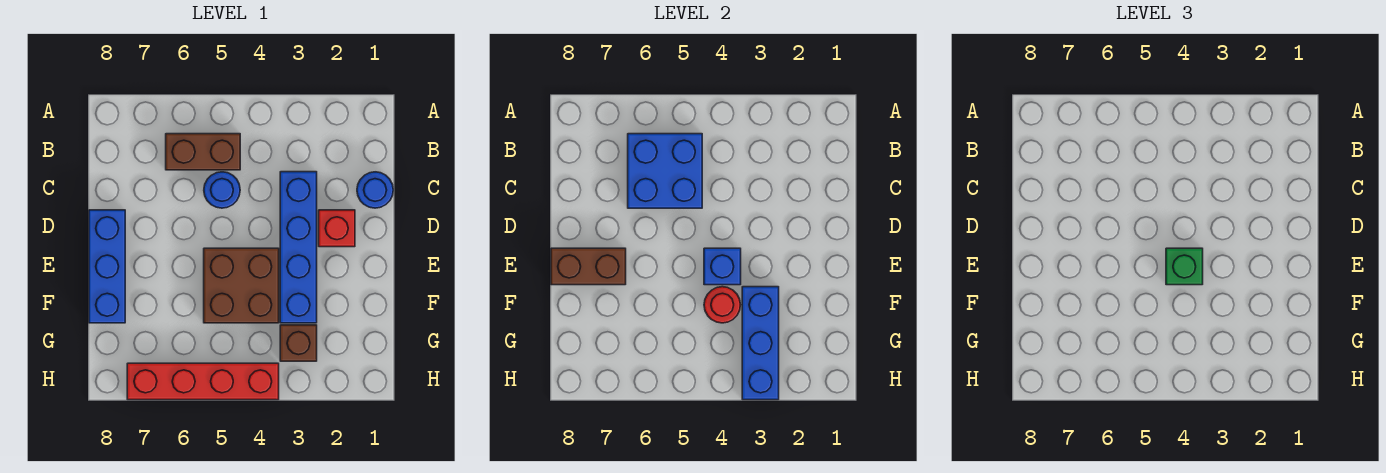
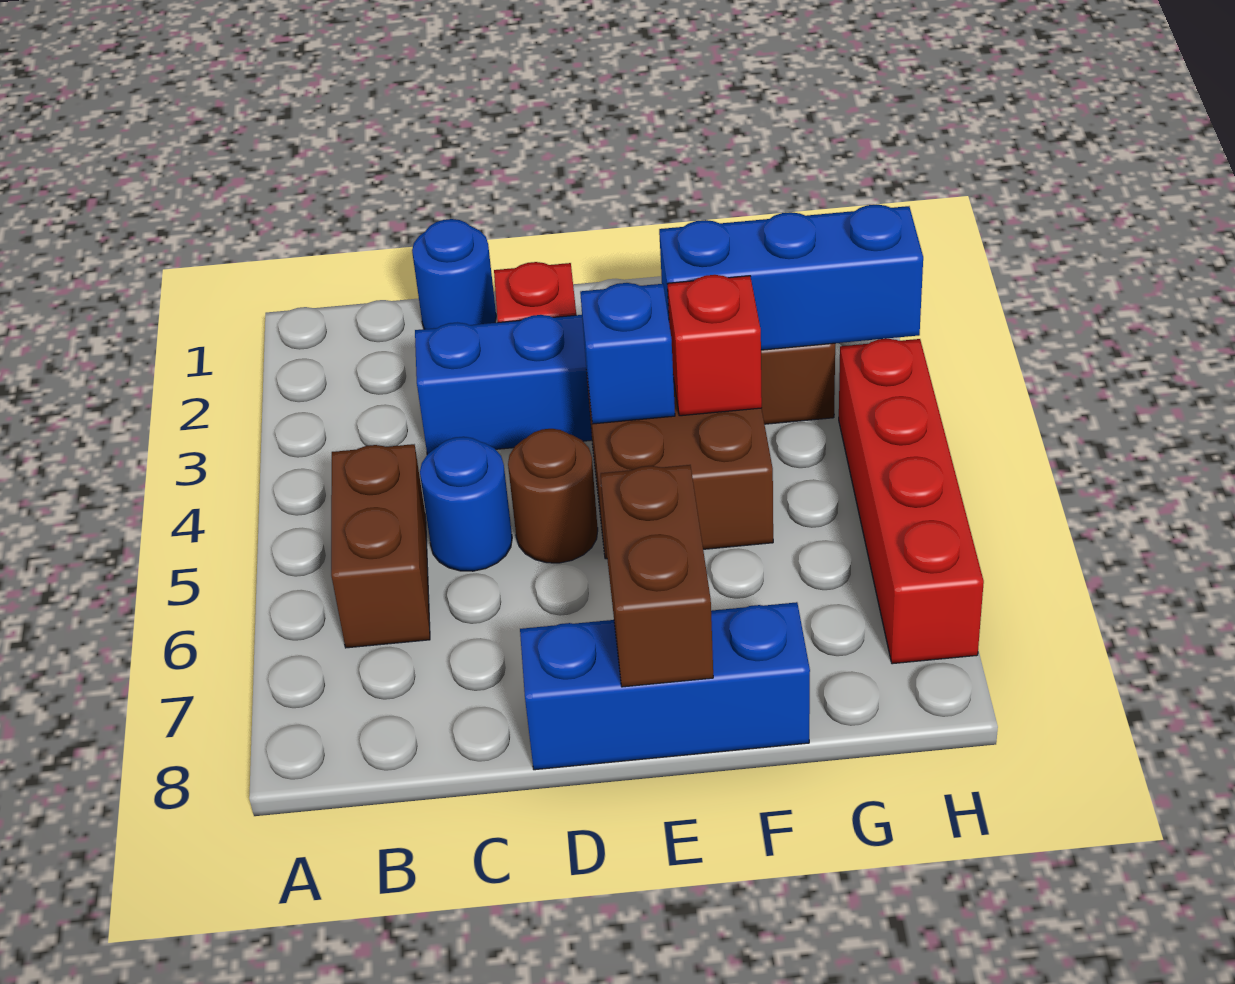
blue 2x2 brick [628,134,702,208] -> none
none -> brown 1x1 round brick [508,429,598,563]
green 1x1 brick [1166,248,1203,285] -> none
red 1x1 round brick [704,287,740,323] -> red 1x1 brick [667,275,762,416]

